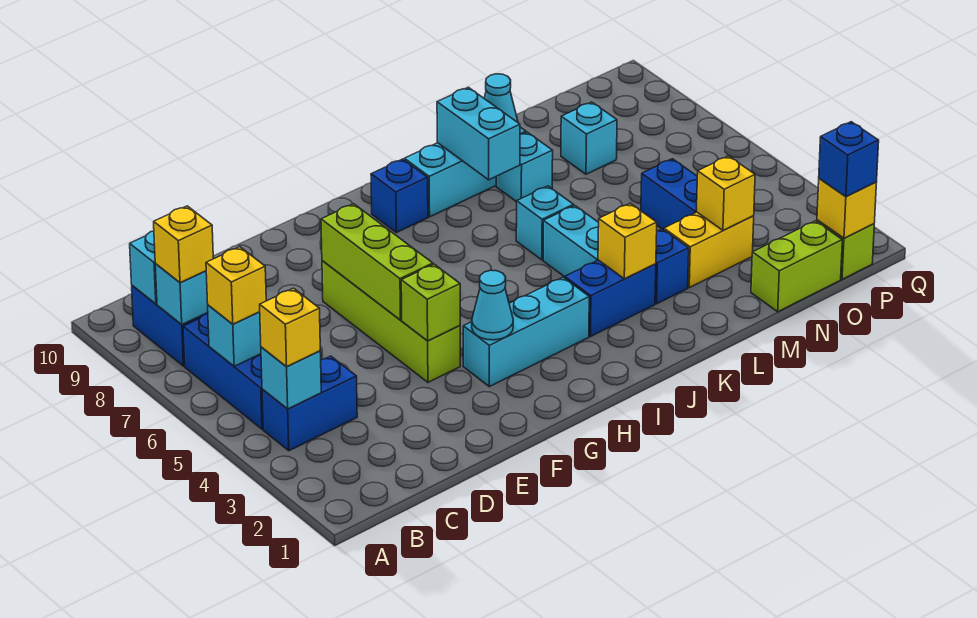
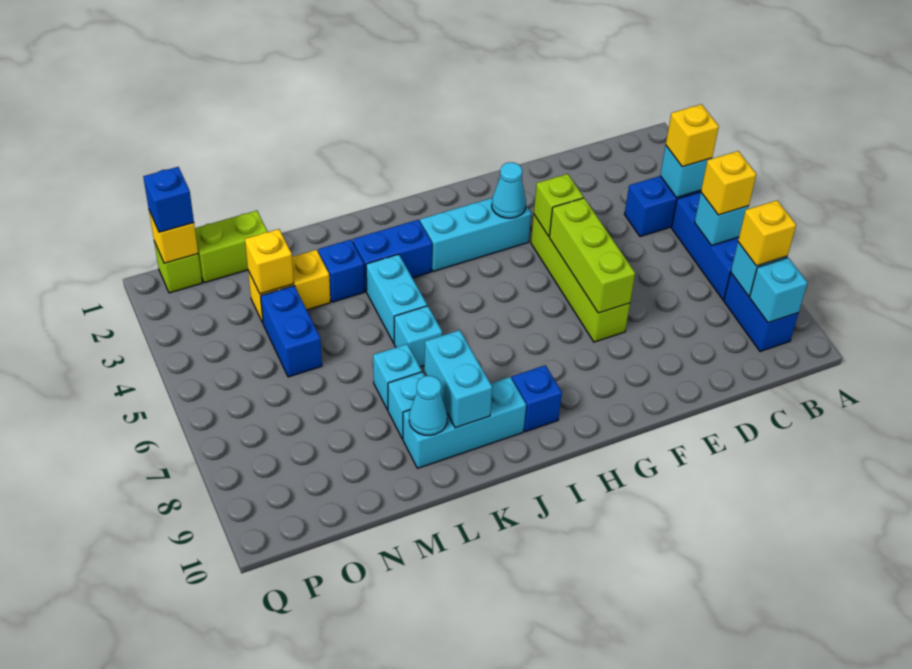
yellow 1x1 brick [598,203,657,279] -> none
cyan 1x1 brick [561,102,617,174] -> cyan 1x1 brick moved to [373,344,422,410]

